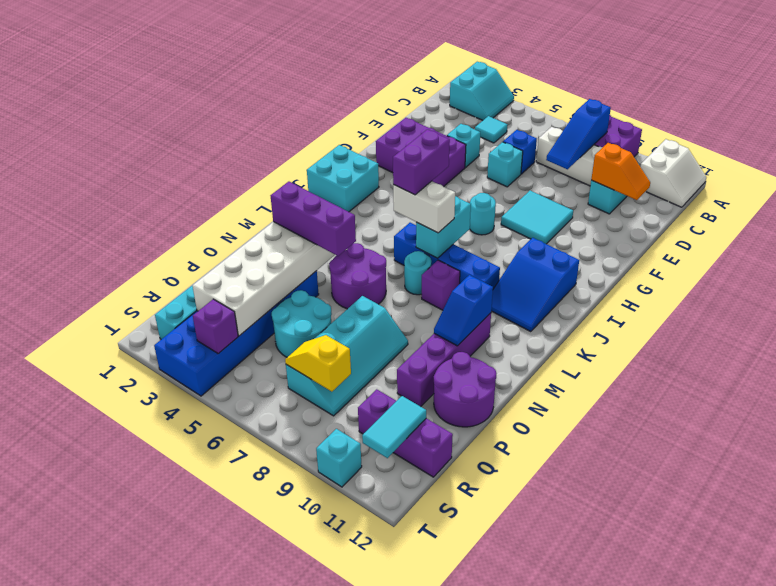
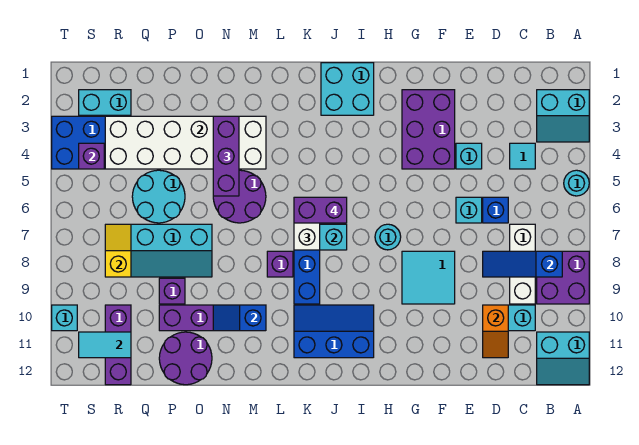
white 2x2 slope [641,139,706,207] -> cyan 2x2 slope [537,332,589,385]
blue 2x3 slope [491,238,579,332] -> blue 2x3 slope turned to [294,305,374,358]
cyan 1x1 round brick [404,251,431,295] -> cyan 1x1 round brick moved to [564,170,589,196]
none -> purple 1x1 brick [159,278,185,304]

